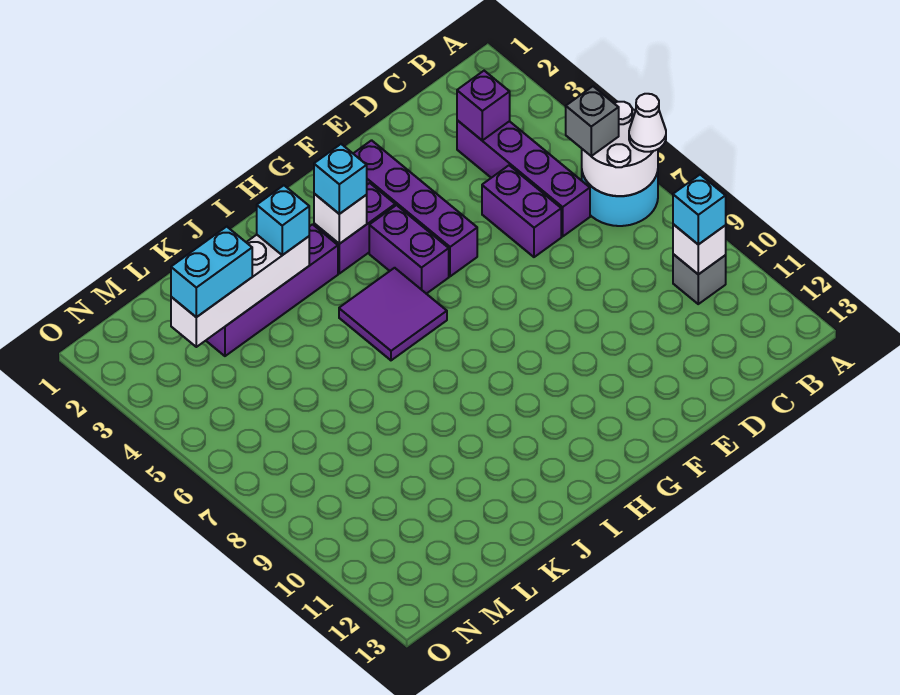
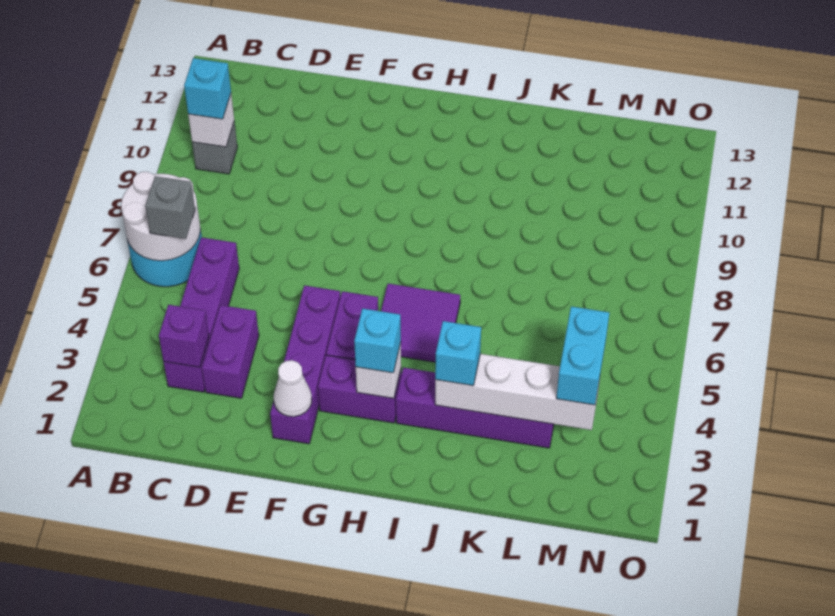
white 1x1 cone [629,94,666,152] -> white 1x1 cone moved to [274,360,312,417]
purple 1x2 brick [482,165,561,257] -> purple 1x2 brick moved to [202,305,259,398]
cyan 1x2 brick [171,227,252,317] -> cyan 1x2 brick turned to [556,306,609,405]

